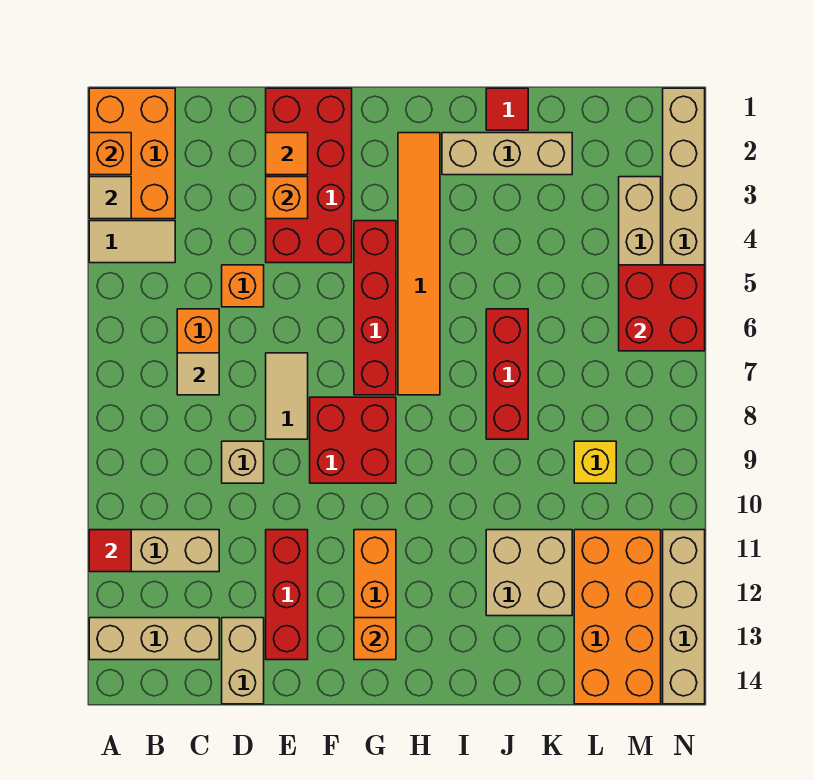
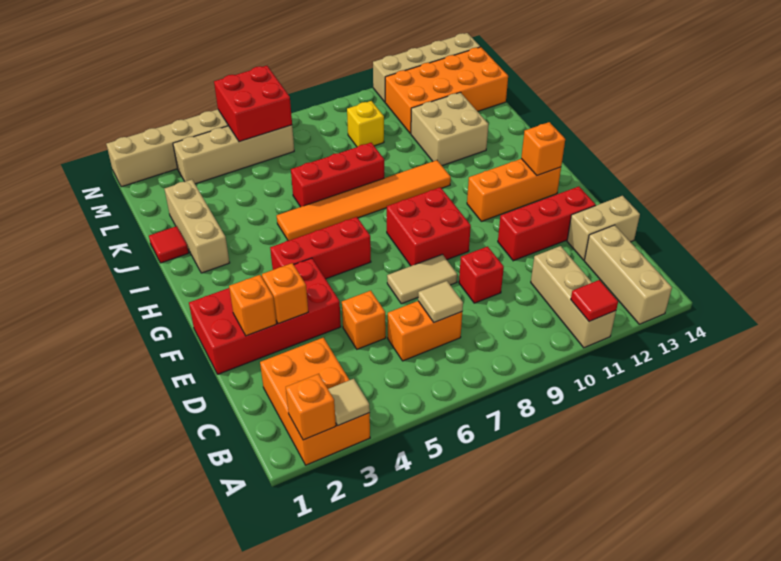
orange 2x3 brick [89,88,175,219] -> orange 2x3 brick turned to [260,338,370,465]
tan 1x2 tile [89,221,175,263] -> none
tan 1x1 brick [222,441,264,483] -> red 1x1 brick [459,246,504,303]
orange 1x1 tile [266,133,308,175] -> orange 1x1 brick [229,275,276,336]
red 1x4 brick [354,221,396,395] -> red 1x3 brick [270,217,371,279]
orange 1x6 tile [398,133,440,395] -> orange 1x6 tile moved to [277,160,451,241]

